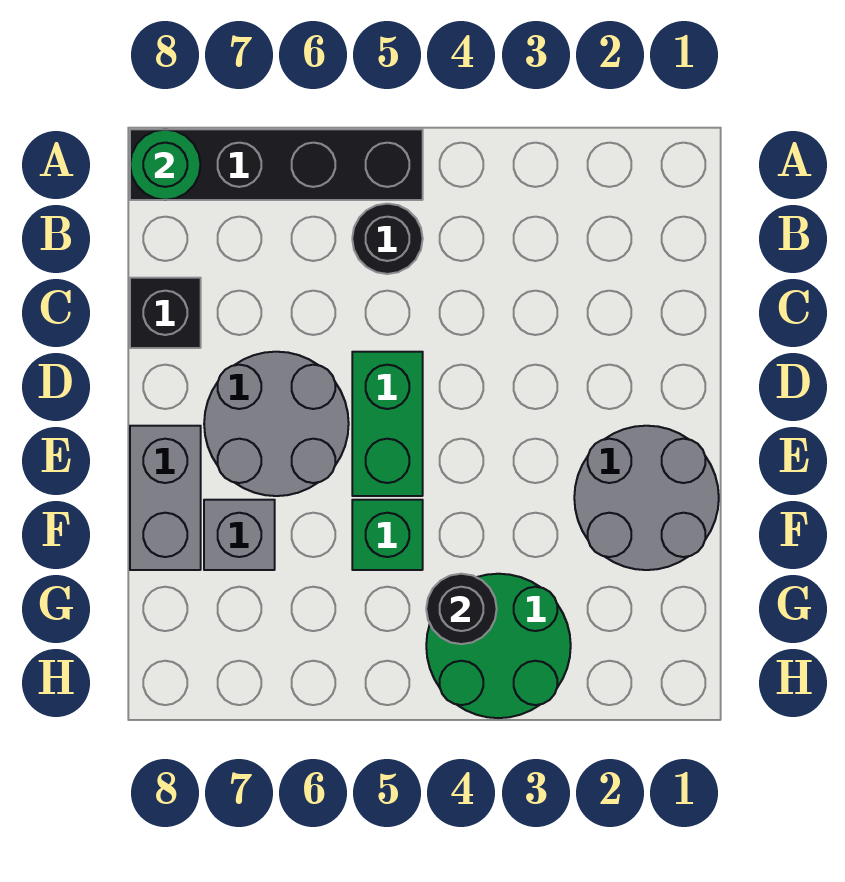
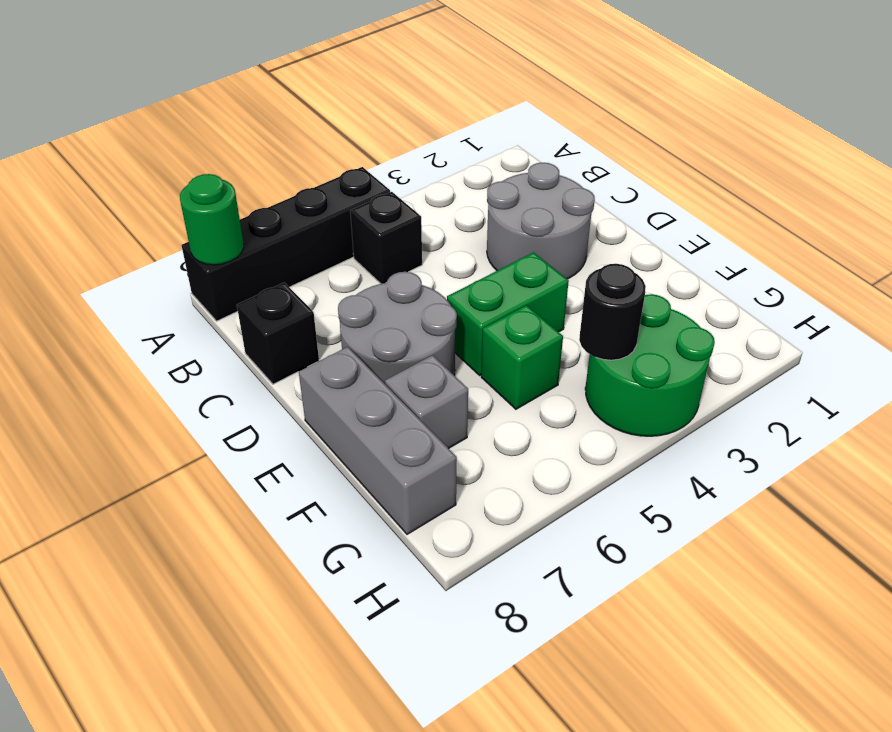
black 1x1 round brick [352,204,423,274] -> black 1x1 brick [350,192,422,284]
green 1x2 brick [352,352,423,496] -> green 1x2 brick turned to [447,252,569,375]
grey 2x2 round brick [574,426,719,570] -> grey 2x2 round brick moved to [487,163,595,279]
grey 1x2 brick [130,426,201,570] -> grey 1x3 brick [299,347,457,534]

